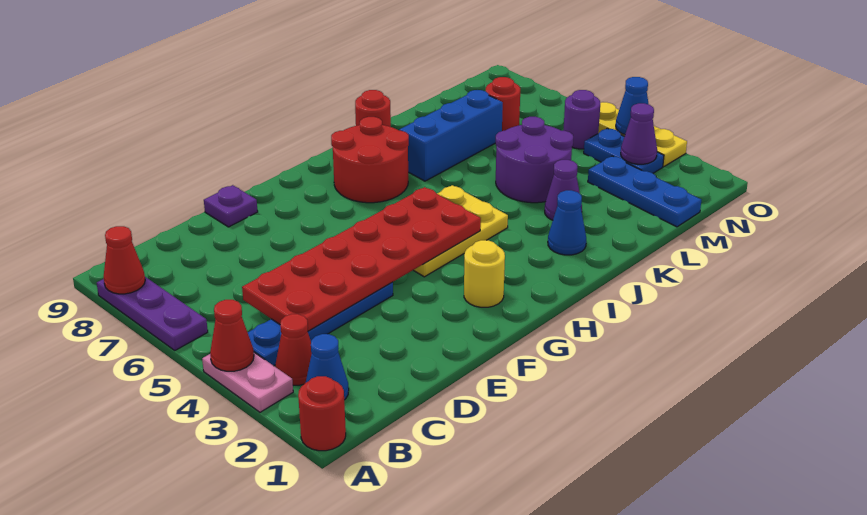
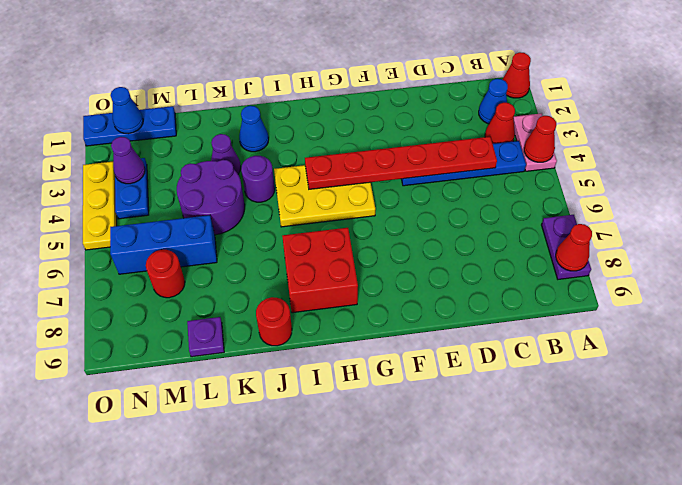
red 1x1 round brick [298,376,346,451] -> red 1x1 cone [503,52,531,98]
purple 1x3 plate [97,277,208,350] -> purple 1x2 plate [542,215,591,279]
red 2x6 plate [242,187,481,331] -> red 1x6 plate [305,137,497,189]
purple 1x1 plate [204,185,258,227] -> purple 1x1 plate moved to [187,317,224,357]
yellow 1x1 round brick [464,240,505,307] -> none
red 2x2 round brick [331,117,409,203] -> red 2x2 brick [282,228,358,313]
blue 1x3 brick [399,90,503,181] -> blue 1x3 brick moved to [110,215,217,274]
blue 1x3 plate [588,156,701,227] -> blue 1x3 plate turned to [83,106,176,146]
purple 1x1 round brick [563,90,600,149] -> purple 1x1 round brick moved to [241,156,275,202]
blue 1x1 cone [616,77,648,135] -> blue 1x1 cone moved to [110,87,143,134]

